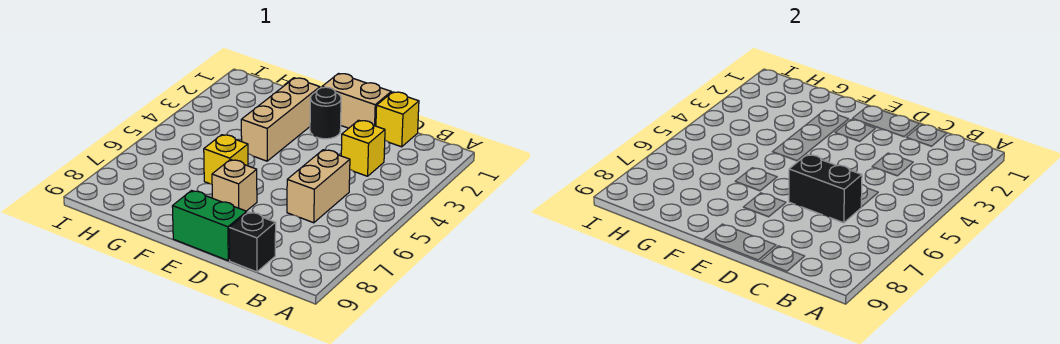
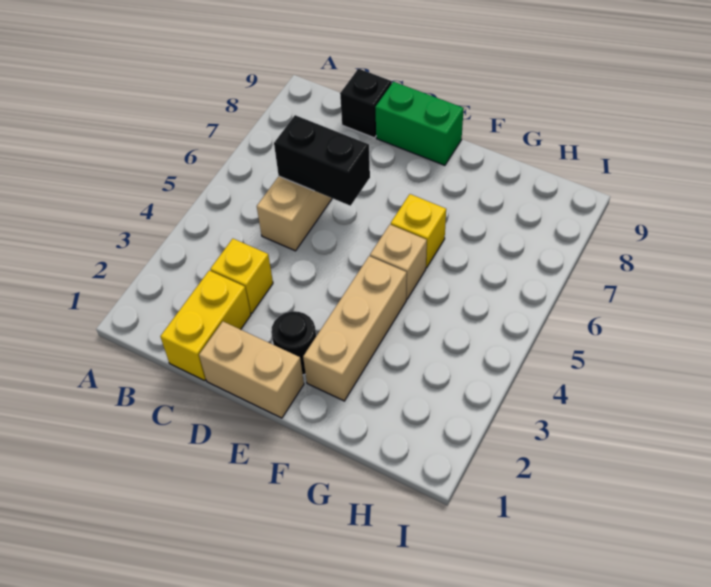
yellow 1x1 brick [376,92,419,147] -> yellow 1x2 brick [160,271,251,381]
tan 1x1 brick [212,160,257,211] -> tan 1x1 brick moved to [370,225,427,299]

